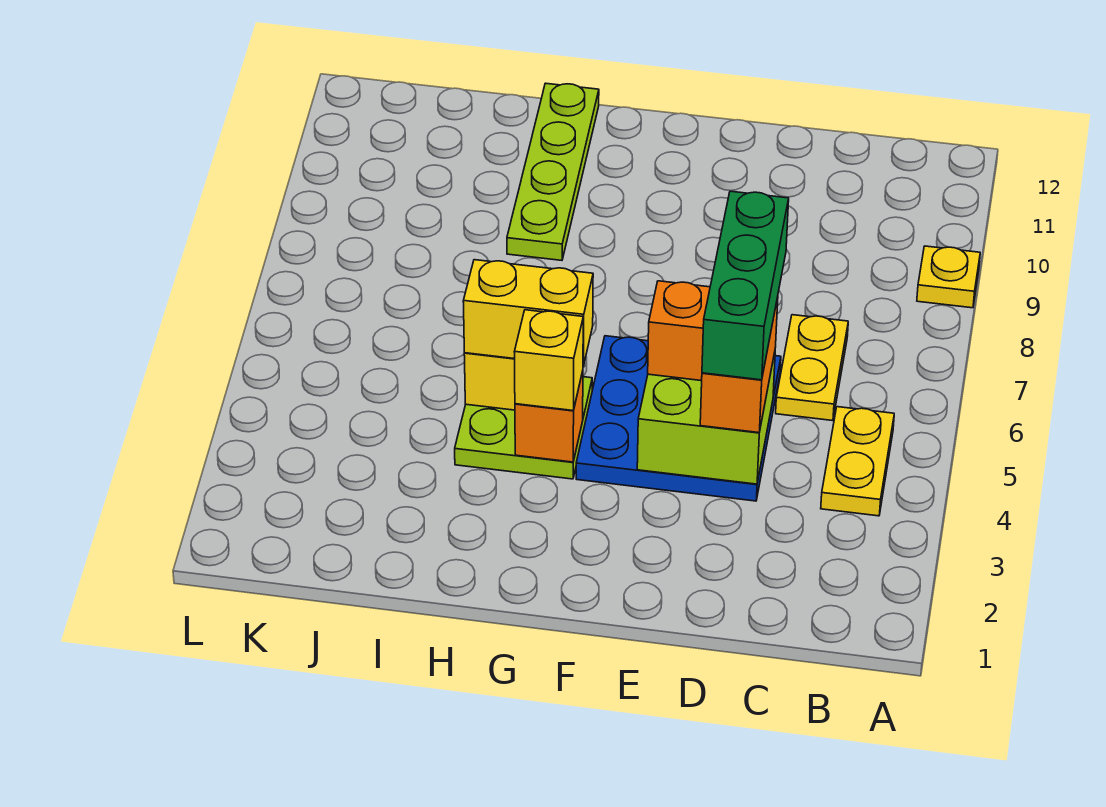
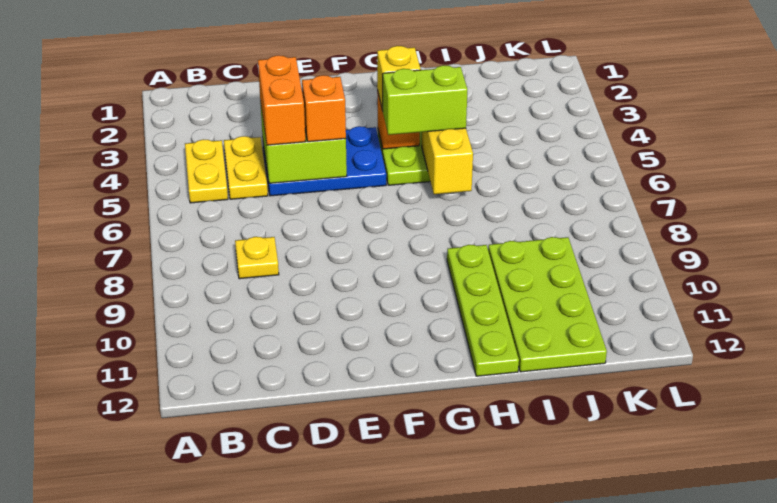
yellow 1x1 plate [917,246,980,308] -> yellow 1x1 plate moved to [235,237,279,279]
yellow 1x2 plate [776,315,848,421] -> yellow 1x2 plate moved to [224,136,268,199]
blue 3x3 plate [576,336,781,501] -> blue 2x3 plate [263,126,386,196]
green 1x3 brick [702,191,789,380] -> none
yellow 1x2 brick [463,260,593,366] -> lime 1x2 brick [382,65,467,135]
none -> lime 2x4 plate [488,237,607,372]

